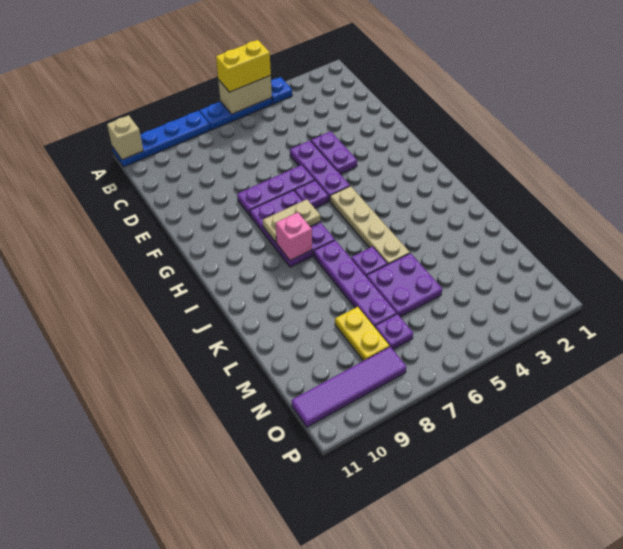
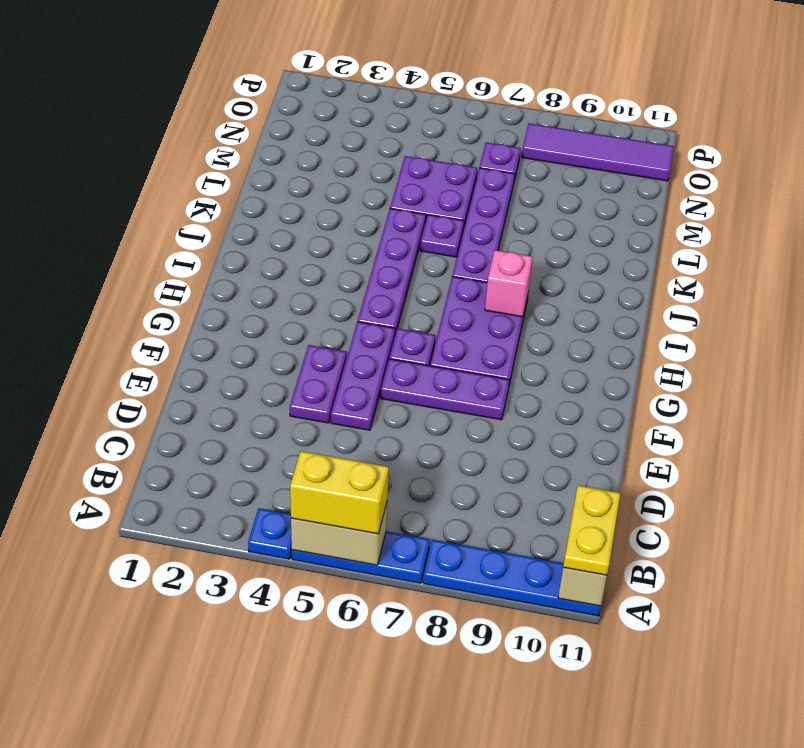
tan 1x4 plate [330,186,410,264] -> purple 1x4 plate [358,209,426,334]
tan 1x2 plate [263,199,320,243] -> none
yellow 1x2 plate [335,307,389,361] -> yellow 1x2 plate moved to [563,485,620,575]

